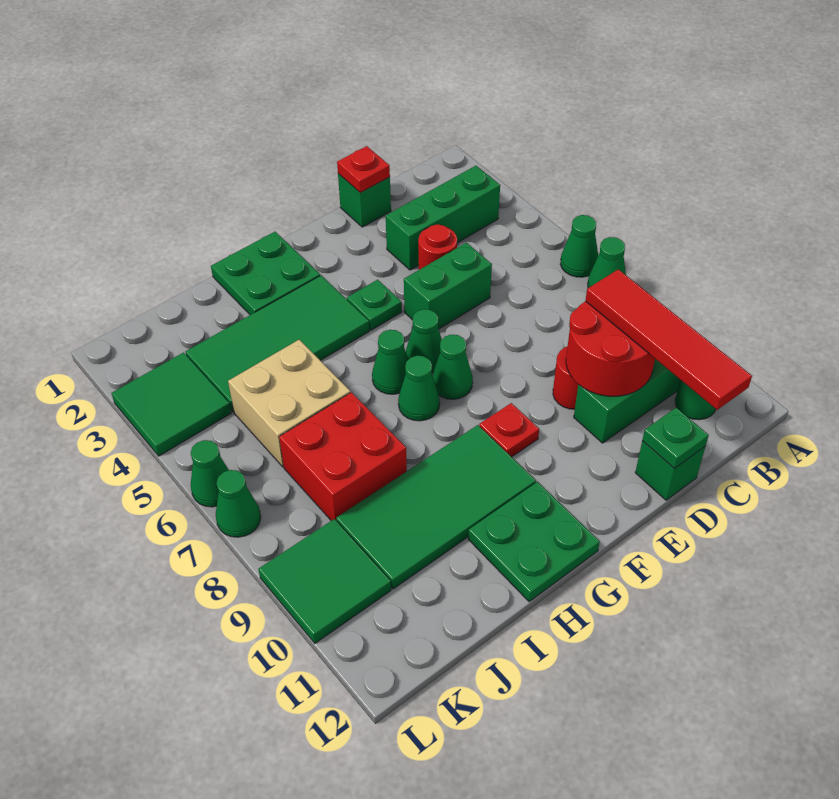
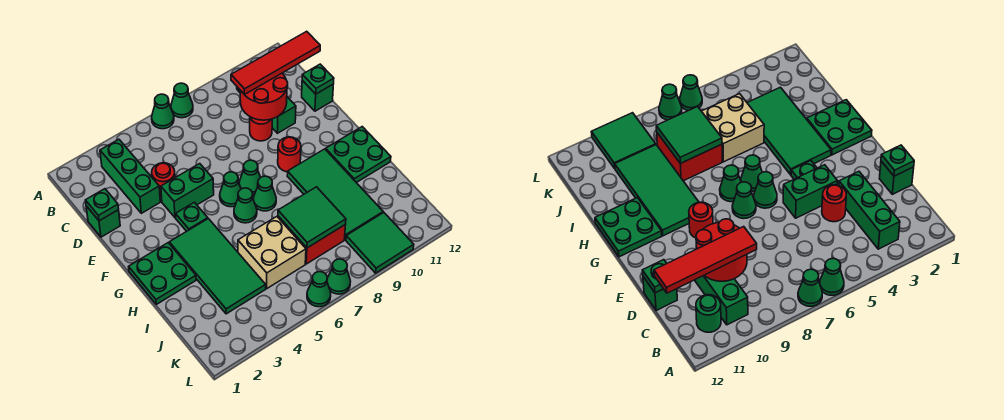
red 1x1 plate [337,146,390,193] -> green 1x1 plate [85,189,119,221]
green 1x2 brick [404,243,492,329] -> green 1x2 brick turned to [161,164,214,218]
red 1x1 plate [479,403,539,457] -> red 1x1 round brick [278,137,301,172]
green 2x2 tile [112,353,231,456] -> green 2x2 tile moved to [278,187,346,248]

